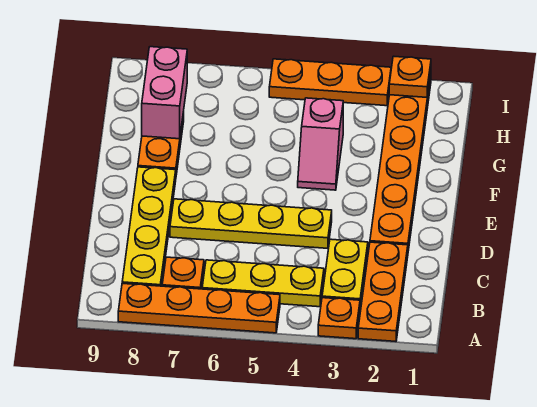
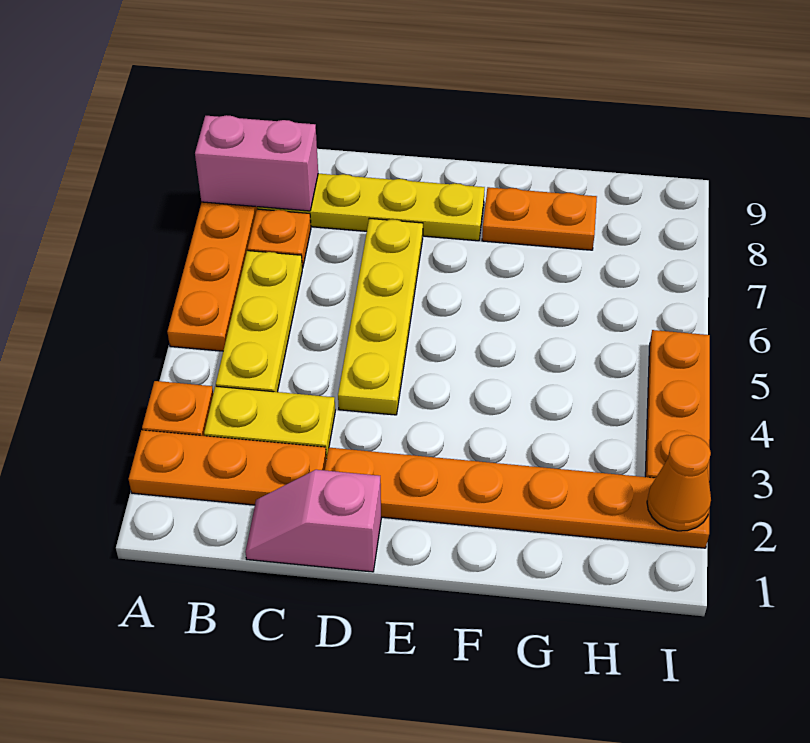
pink 1x2 slope [298,98,343,190] -> pink 1x2 slope moved to [245,470,381,572]
pink 1x2 brick [142,47,187,139] -> pink 1x2 brick moved to [195,115,318,211]
orange 1x1 plate [389,56,431,97] -> orange 1x1 cone [647,435,711,531]

